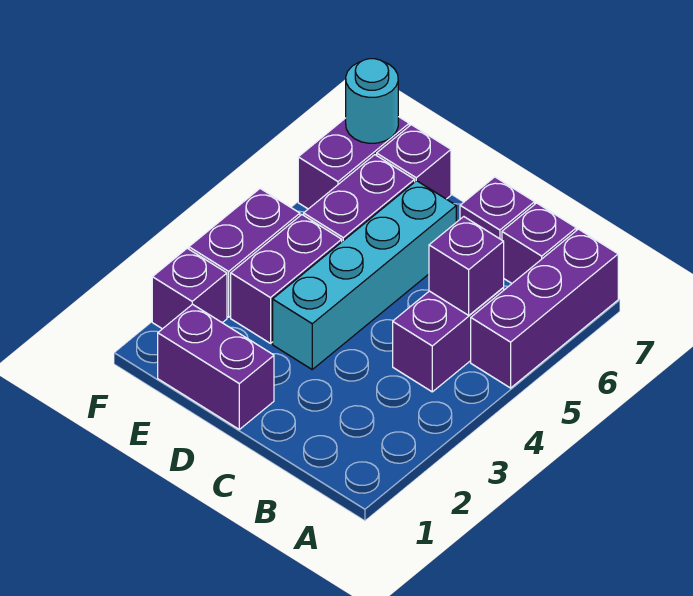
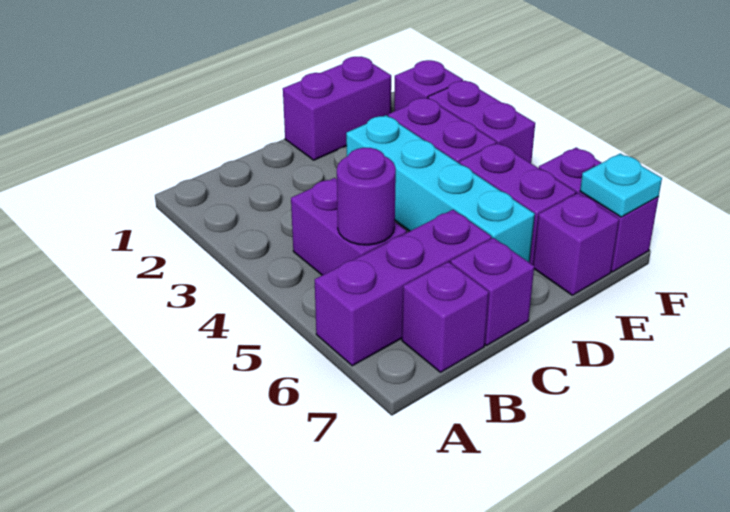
purple 1x3 brick [471,229,618,388] -> purple 1x3 brick turned to [315,210,492,366]
purple 1x1 brick [429,217,504,315] -> purple 1x1 round brick [337,148,396,245]
cyan 1x1 round brick [346,59,398,143] -> cyan 1x1 plate [580,153,662,217]

